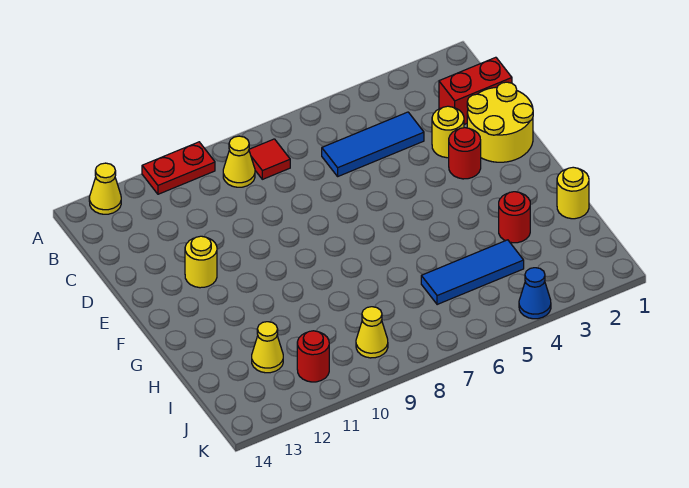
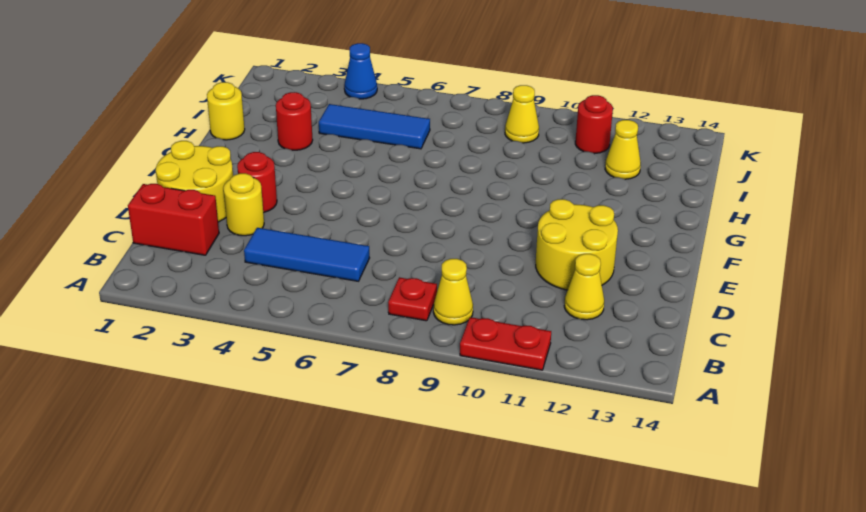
yellow 1x1 cone [89,163,121,214] -> yellow 1x1 cone moved to [564,254,604,320]
red 1x1 tile [249,139,290,179] -> red 1x1 plate [388,277,437,321]
yellow 1x1 round brick [185,236,217,288] -> yellow 2x2 round brick [536,199,618,290]

